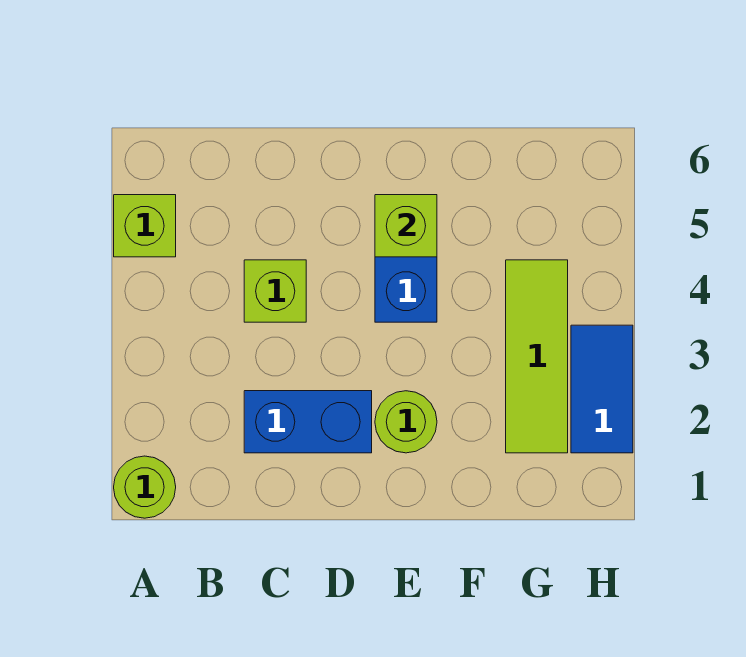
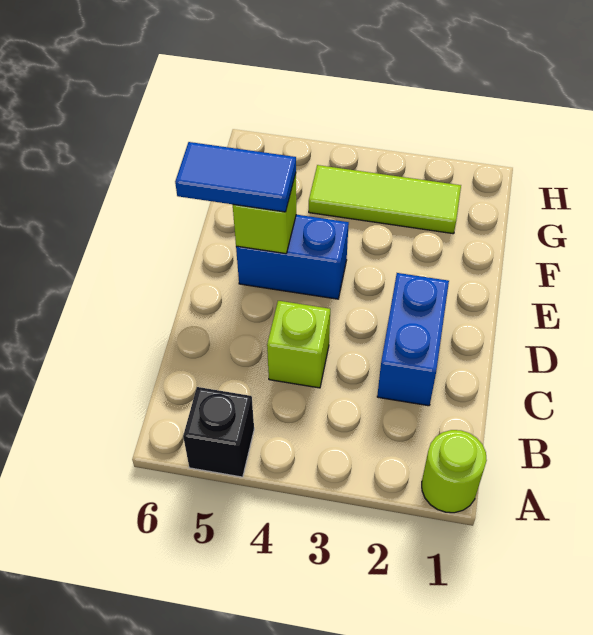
lime 1x1 brick [114,195,176,257] -> black 1x1 brick [183,387,254,477]
lime 1x1 round brick [375,391,437,453] -> none
blue 1x2 tile [571,325,633,453] -> blue 1x2 tile moved to [175,142,296,212]

